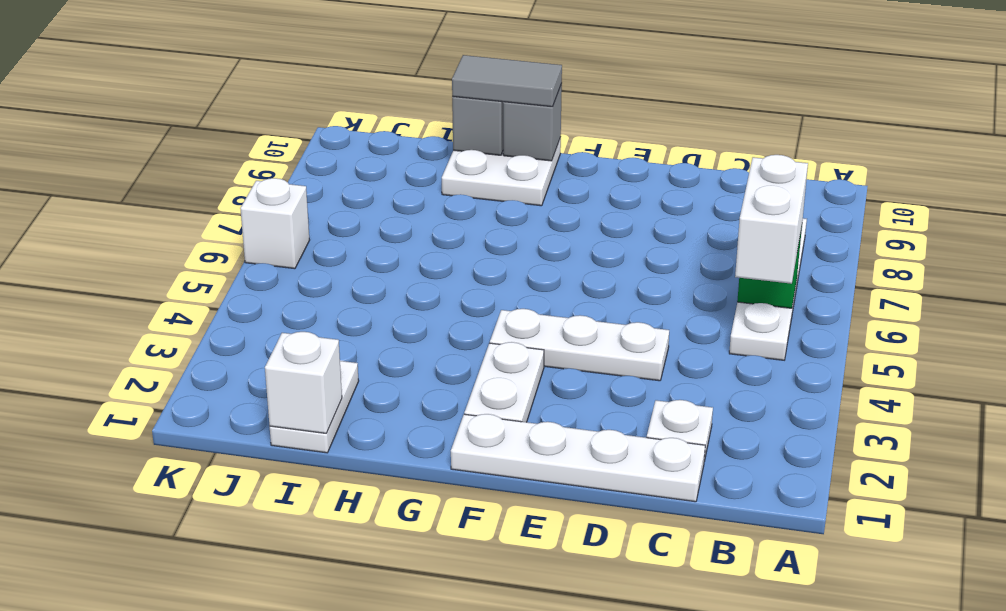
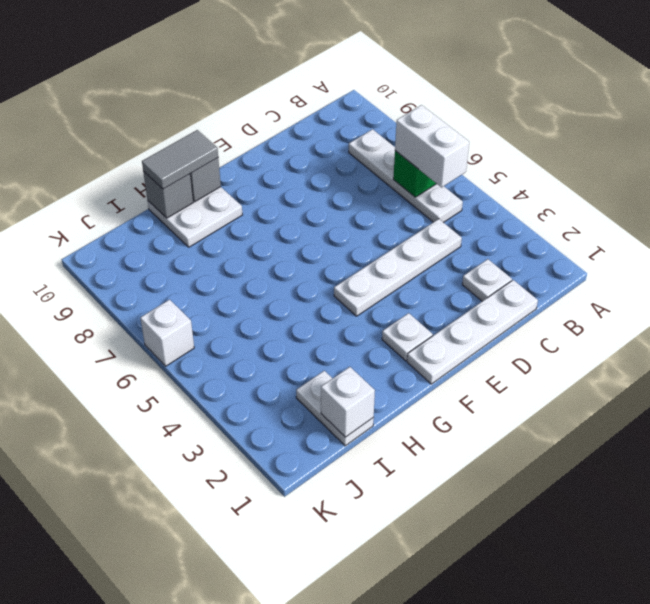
white 1x3 plate [490,309,669,381] -> white 1x4 plate [334,219,462,316]
white 1x2 plate [464,342,544,422] -> white 1x1 plate [382,313,433,361]

